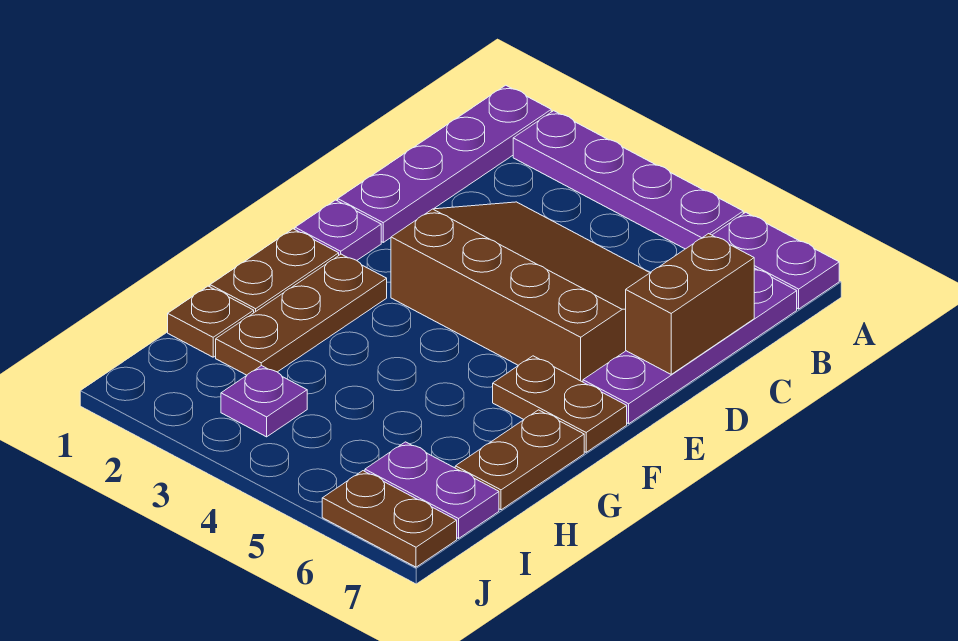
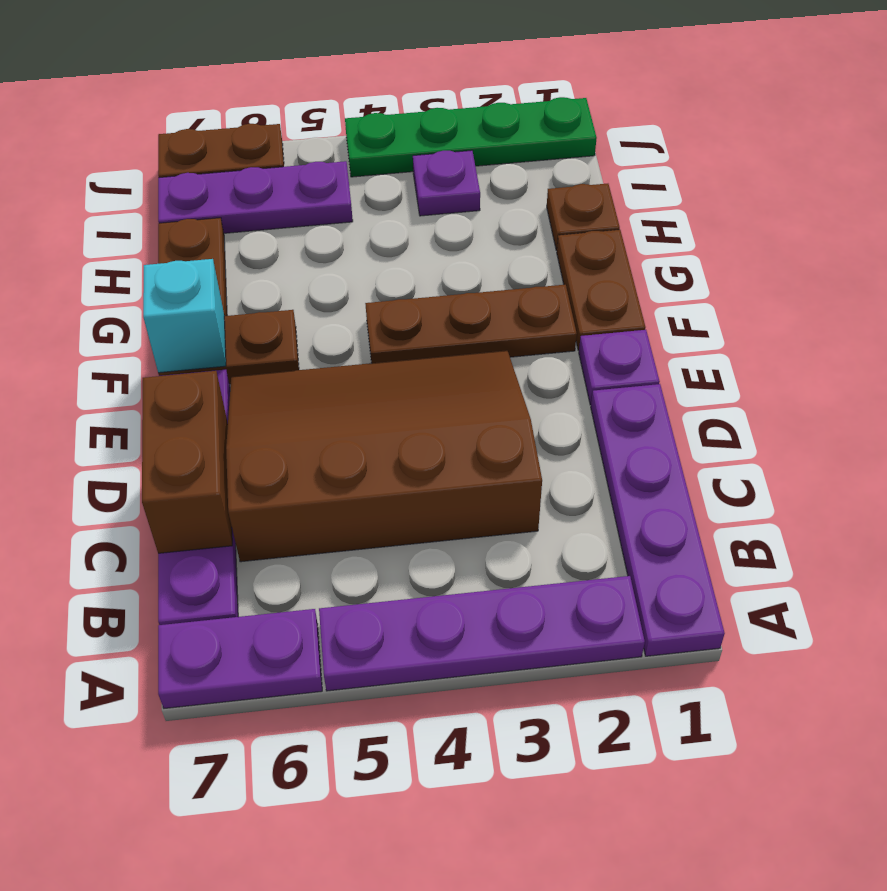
brown 3x4 slope [391,202,650,382] -> brown 3x4 slope turned to [226,350,542,562]
brown 1x3 plate [216,254,387,375] -> brown 1x3 plate turned to [365,285,577,363]
none -> cyan 1x1 brick [143,259,226,373]
purple 1x2 plate [365,442,499,538] -> purple 1x3 plate [158,161,353,233]
none -> green 1x4 plate [345,97,597,177]

